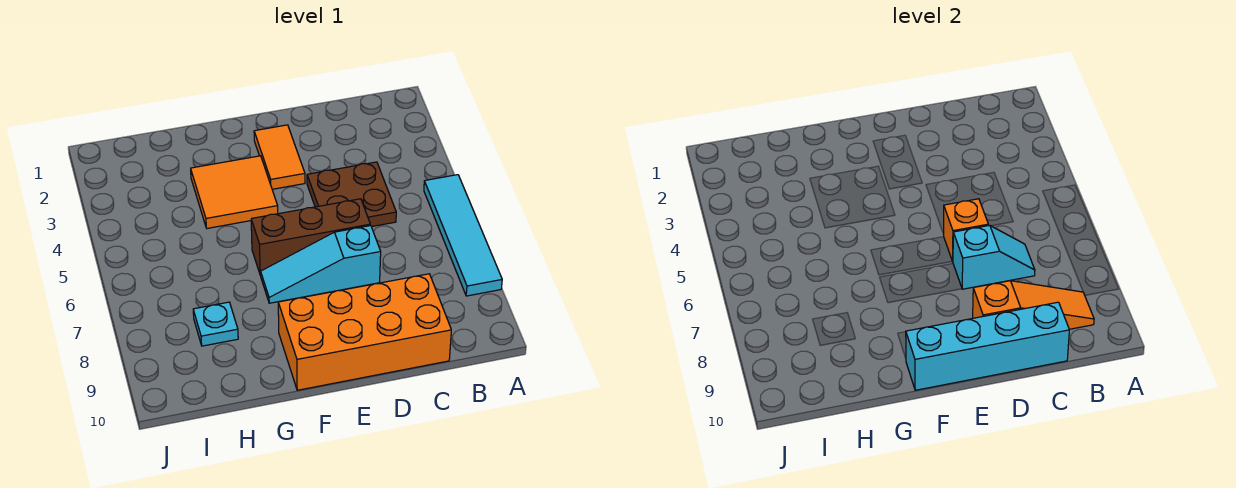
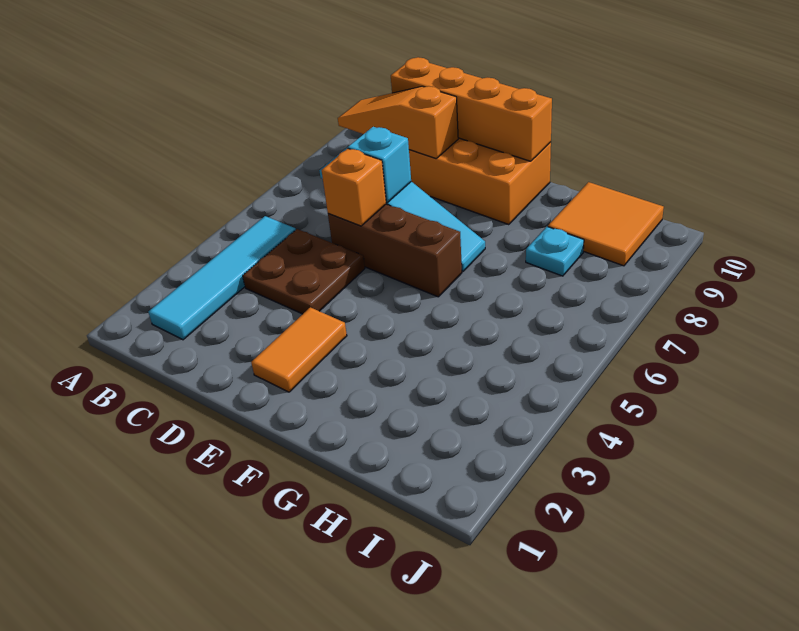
cyan 1x4 tile [424,175,502,296] -> cyan 1x4 tile moved to [148,216,296,340]
cyan 1x4 brick [906,302,1069,390] -> orange 1x4 brick [391,57,552,161]
orange 2x2 tile [191,156,278,228] -> orange 2x2 tile moved to [548,182,664,266]

